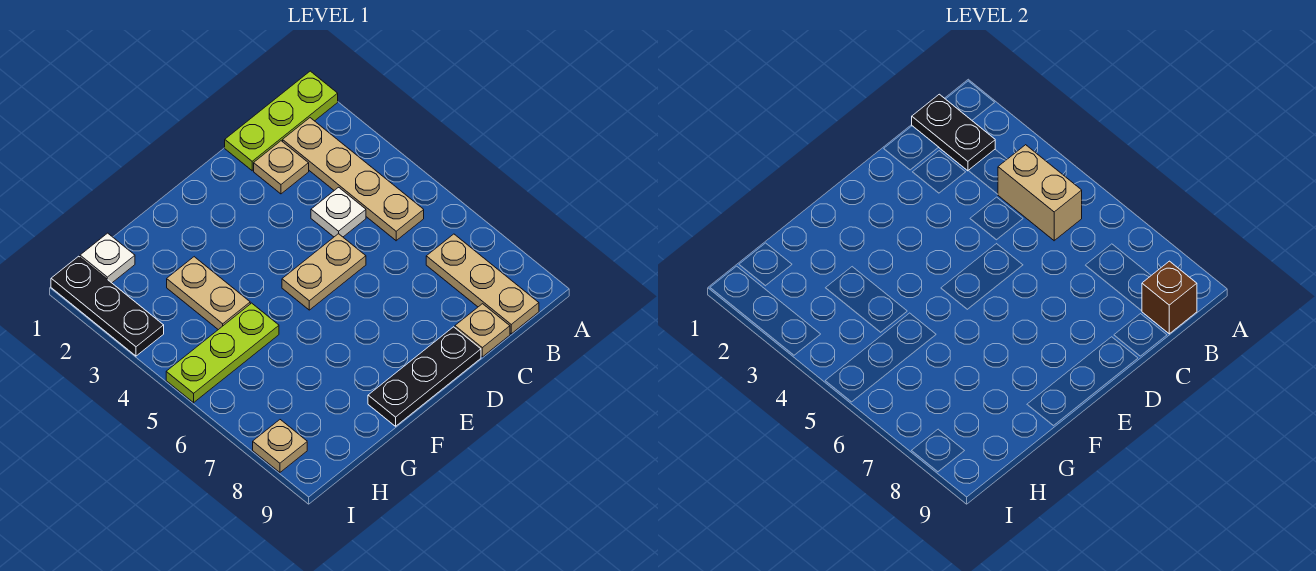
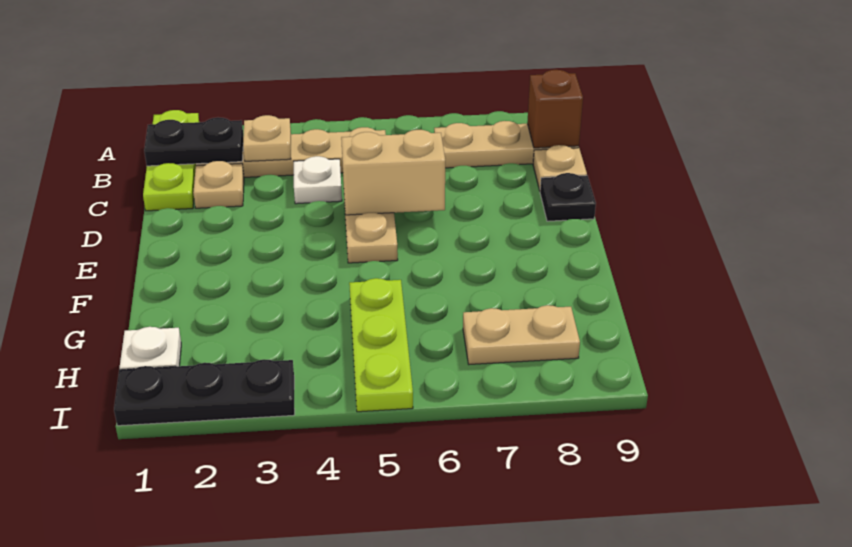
tan 1x2 brick [998,145,1082,241] -> tan 1x2 brick moved to [341,130,445,215]
black 1x3 plate [368,327,481,426] -> black 1x1 plate [540,173,596,221]
tan 1x2 plate [167,257,250,330] -> tan 1x2 plate moved to [463,305,580,364]
tan 1x1 plate [253,420,307,472] -> tan 1x1 plate moved to [243,115,291,161]

